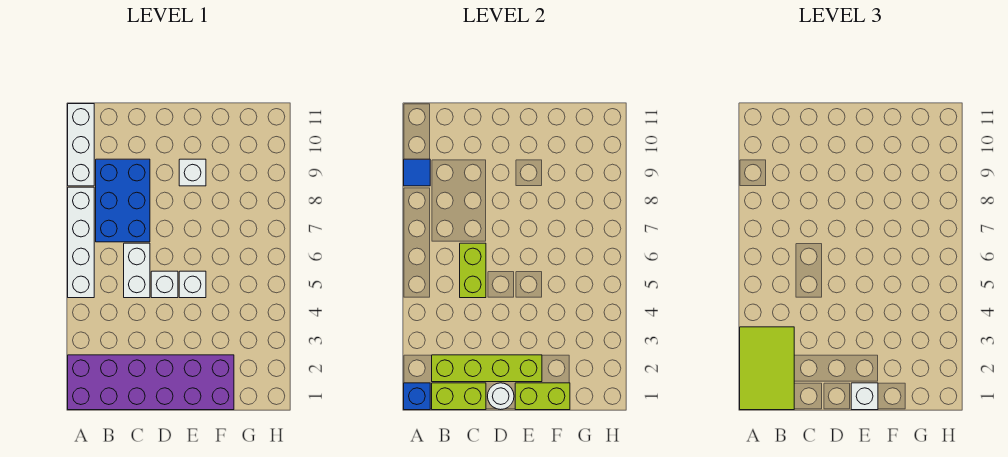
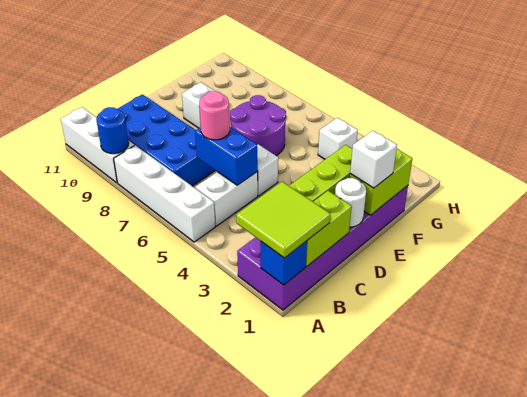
lime 2x3 tile [740,327,794,410] -> lime 2x2 tile [236,182,330,258]
blue 1x1 tile [404,159,430,186] -> blue 1x1 round brick [96,107,129,154]
blue 2x3 brick [96,159,150,242] -> blue 2x4 brick [117,94,215,186]
white 1x2 brick [124,243,150,298] -> white 1x2 brick turned to [195,172,258,226]
lime 1x2 brick [460,243,486,298] -> blue 1x2 brick [195,127,258,185]
none -> pink 1x1 round brick [199,91,230,140]
white 1x1 brick [179,271,206,298] -> white 1x1 brick moved to [318,118,358,159]
none -> purple 2x2 round brick [230,95,286,156]

